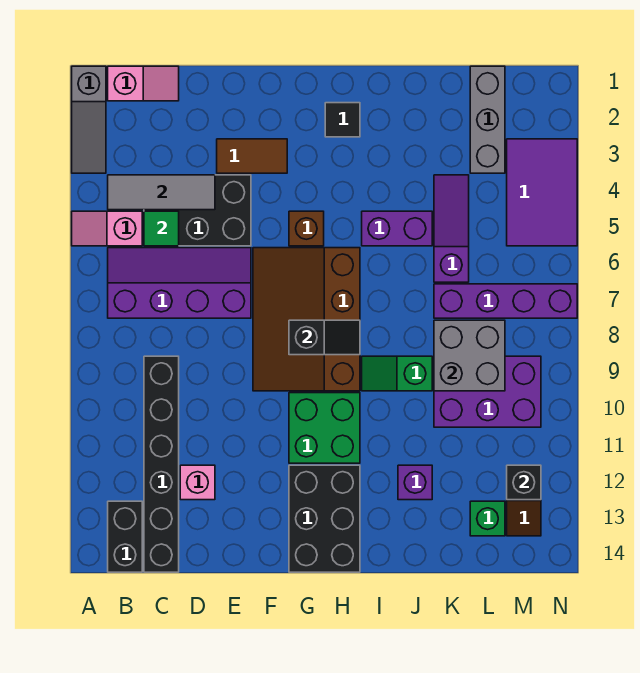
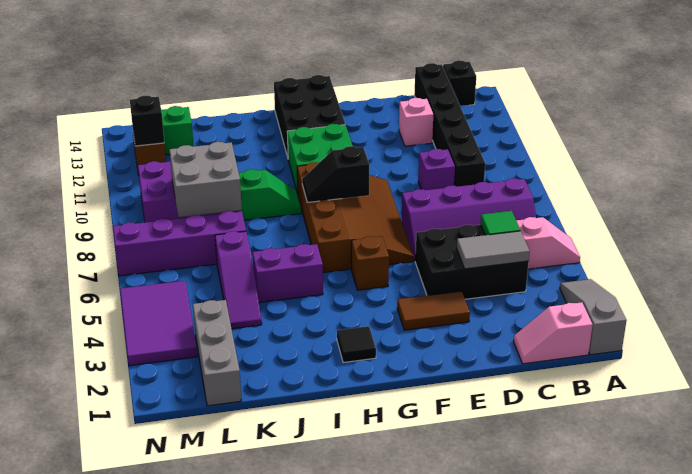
grey 1x3 tile [108,175,215,210] -> grey 1x2 tile [457,231,530,269]
black 1x2 brick [108,501,142,572] -> black 1x1 brick [443,60,476,106]
purple 1x1 brick [398,465,432,500] -> purple 1x1 brick moved to [418,149,455,190]

